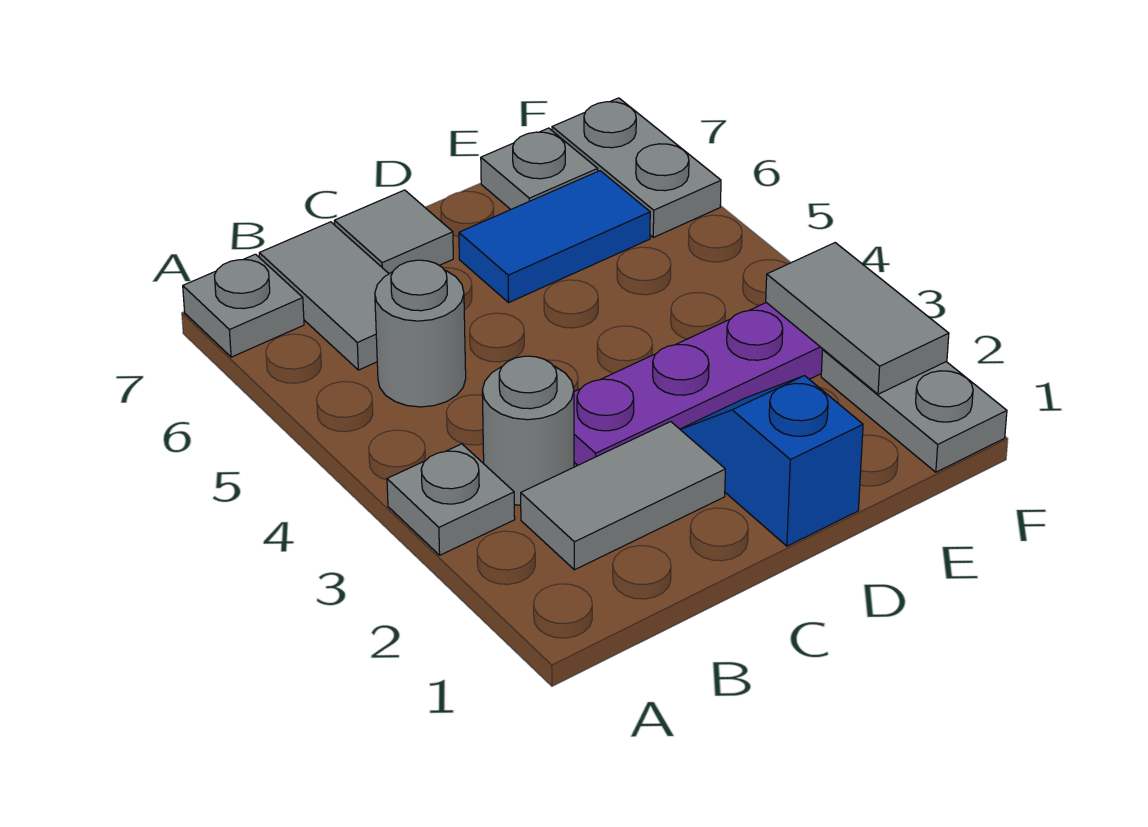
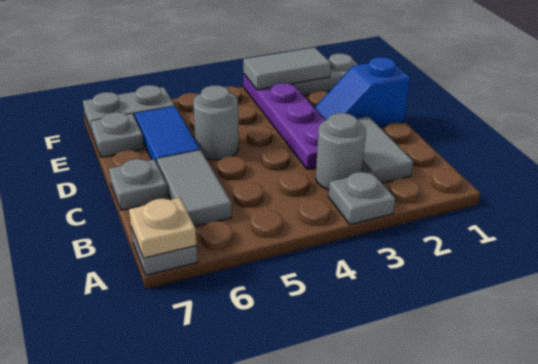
none -> tan 1x1 plate [129,198,197,258]
grey 1x1 round brick [375,260,466,407] -> grey 1x1 round brick moved to [193,85,239,160]
grey 1x2 tile [259,222,389,370] -> grey 1x2 tile turned to [157,150,232,226]
grey 1x1 tile [334,190,453,274] -> grey 1x1 plate [109,159,168,210]

